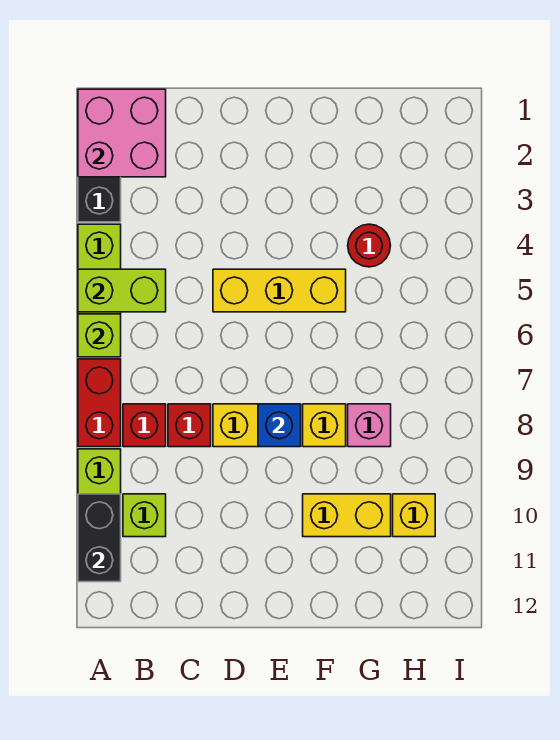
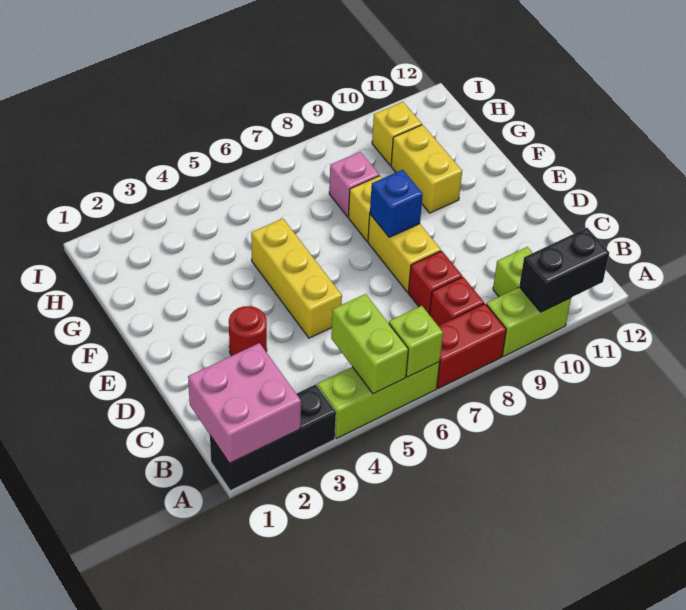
red 1x1 round brick [348,224,391,267] -> red 1x1 round brick moved to [229,306,267,356]

